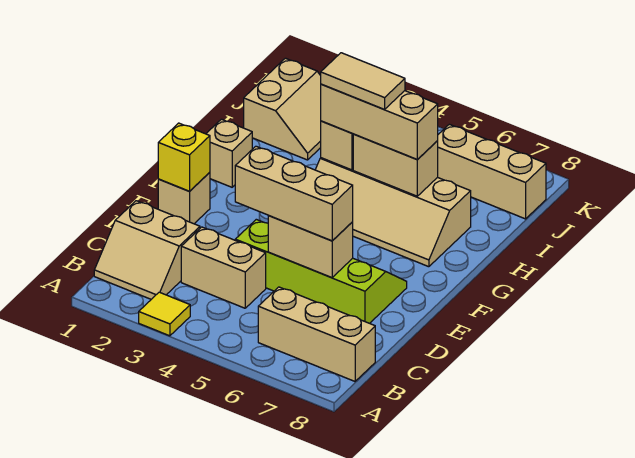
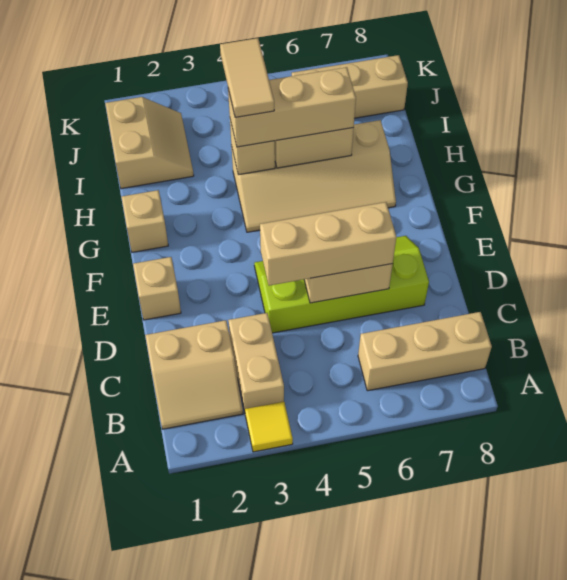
tan 1x2 brick [181,227,266,308] -> tan 1x2 brick turned to [228,313,284,411]
yellow 1x1 brick [158,123,210,191] -> none
tan 1x2 tile [321,53,405,109] -> tan 1x2 tile turned to [220,38,274,117]

